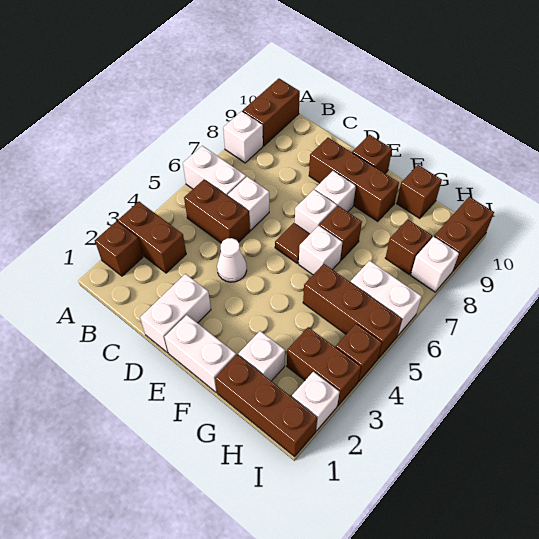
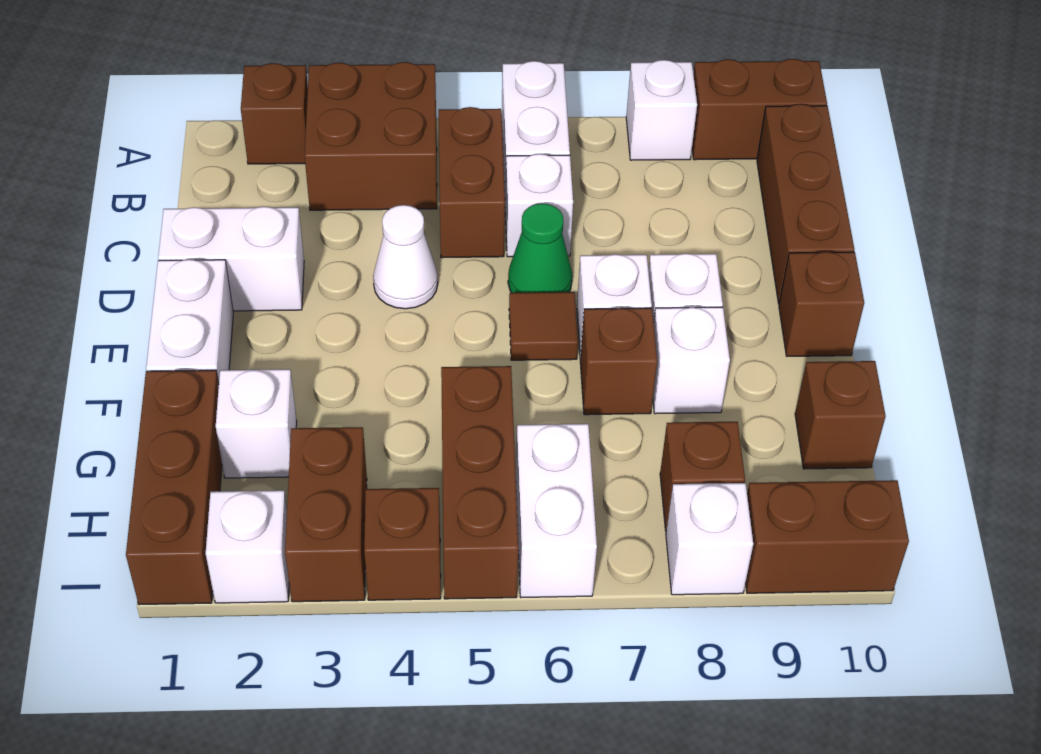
brown 1x2 brick [118,202,186,273] -> brown 2x2 brick [305,62,437,210]
none -> green 1x1 cone [508,203,572,293]
brown 1x3 brick [309,138,399,221] -> brown 1x3 brick moved to [757,104,854,304]
white 1x1 brick [299,226,342,275] -> white 1x1 brick moved to [653,307,730,414]

